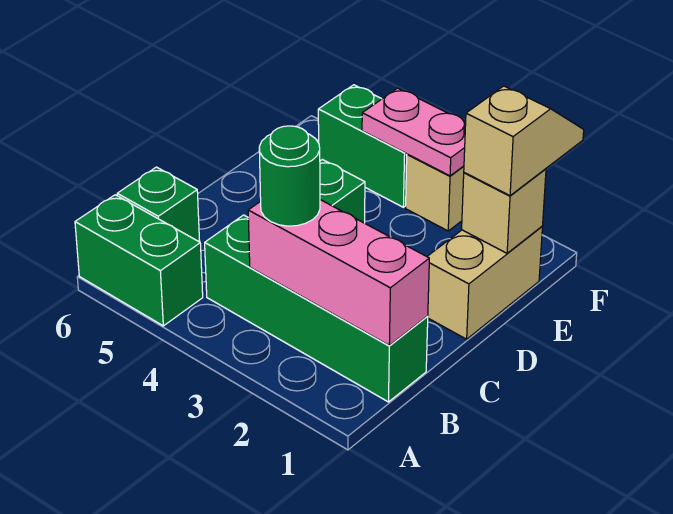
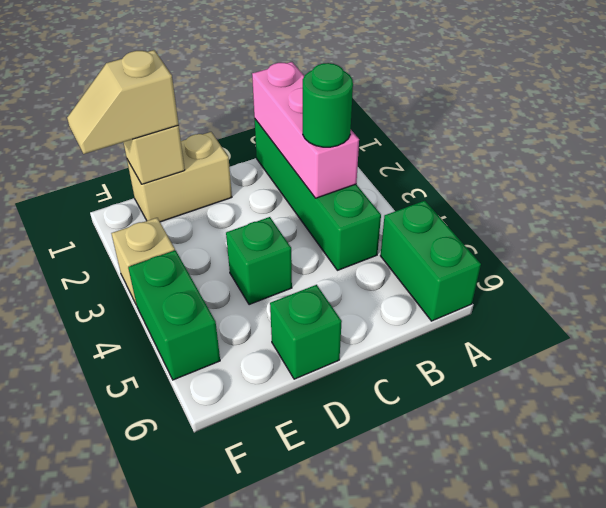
green 1x1 brick [117,167,200,242] -> green 1x1 brick moved to [270,285,342,379]
pink 1x2 plate [362,88,466,176] -> none

